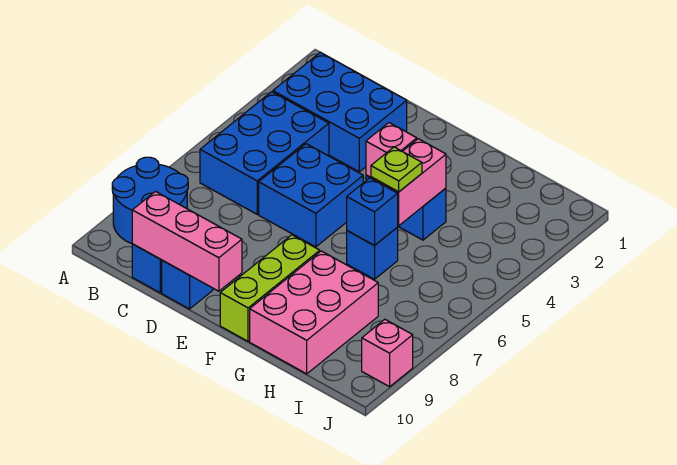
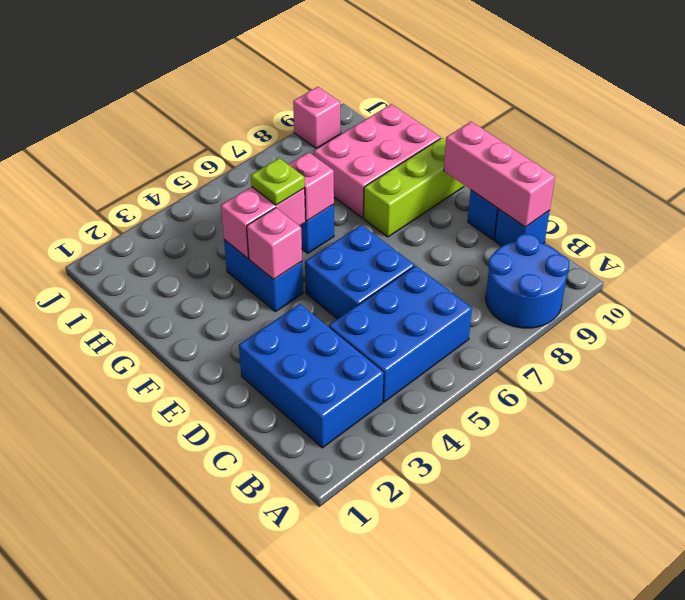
blue 1x1 brick [347,178,398,246] -> pink 1x1 brick [288,152,334,221]

